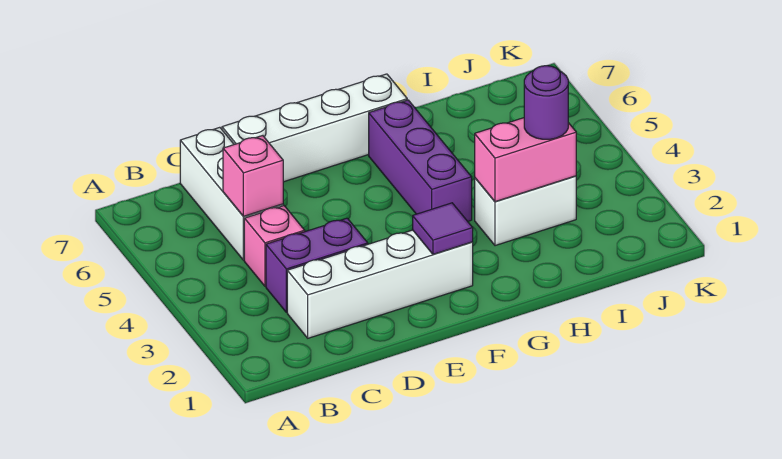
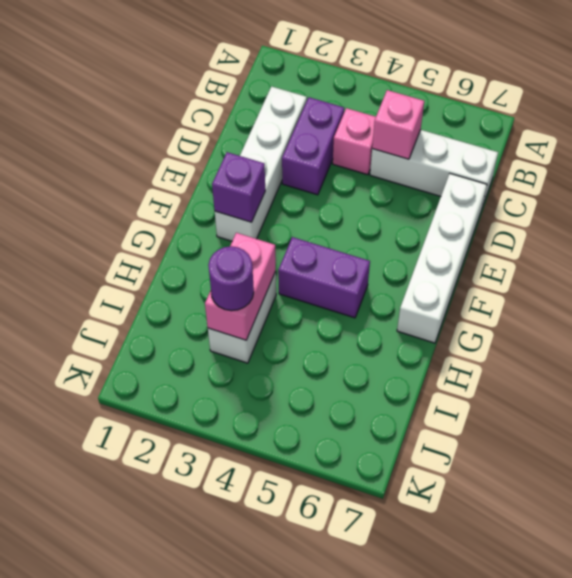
purple 1x1 tile [413,203,473,254] -> purple 1x1 brick [212,152,265,222]
purple 1x3 brick [369,100,472,221] -> purple 1x2 brick [278,237,370,318]

